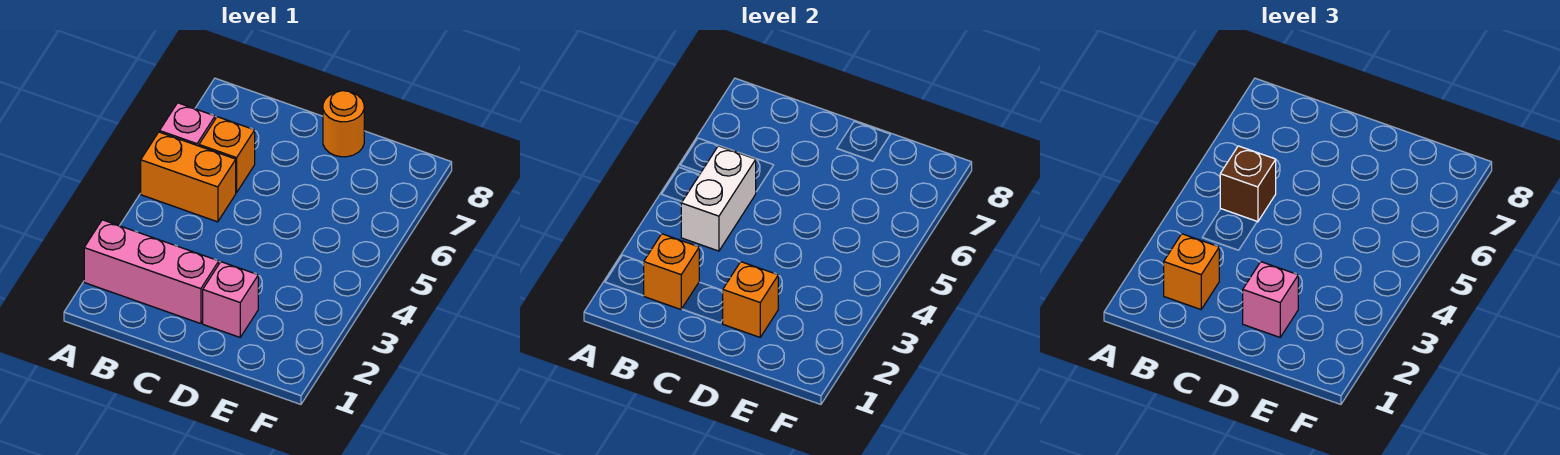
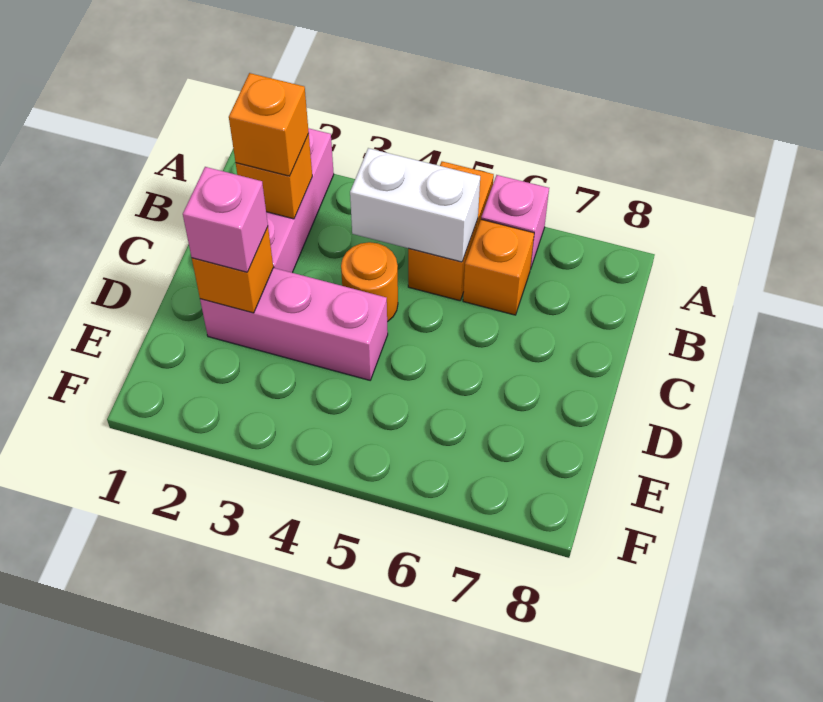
brown 1x1 brick [1220,146,1276,222] -> none
pink 1x1 brick [203,262,258,337] -> pink 1x3 brick [200,268,388,380]
orange 1x1 round brick [323,91,364,157] -> orange 1x1 round brick moved to [341,242,398,322]

